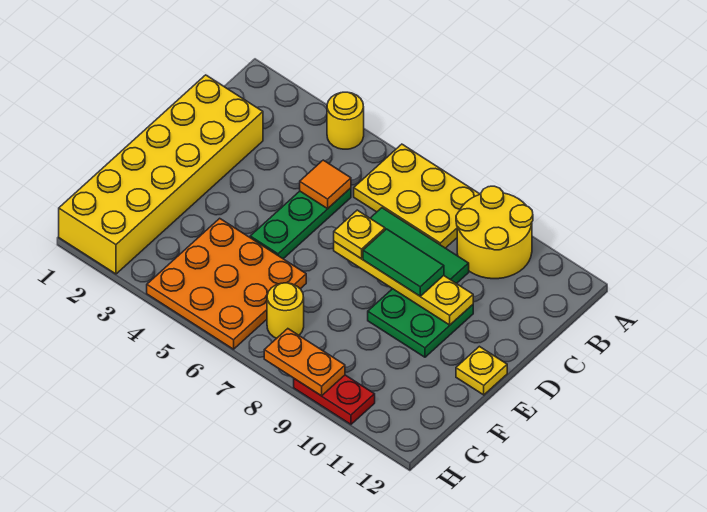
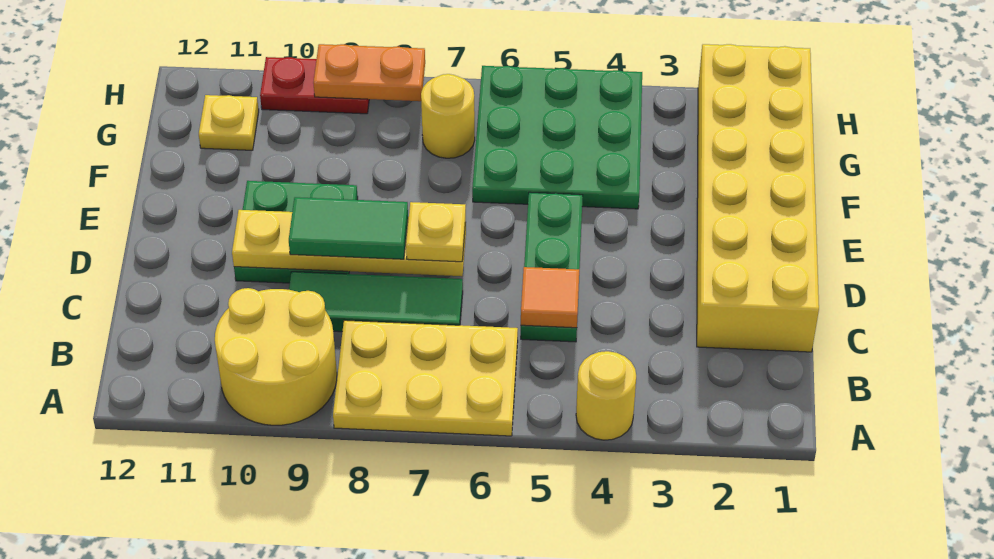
yellow 1x1 plate [456,346,507,395] -> yellow 1x1 plate moved to [199,95,259,150]
orange 3x3 plate [147,218,306,349] -> green 3x3 plate [472,66,642,209]

